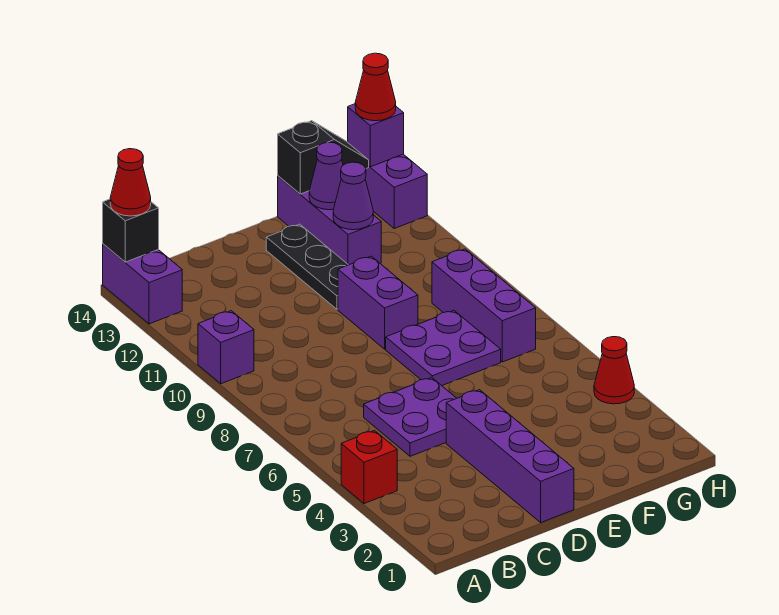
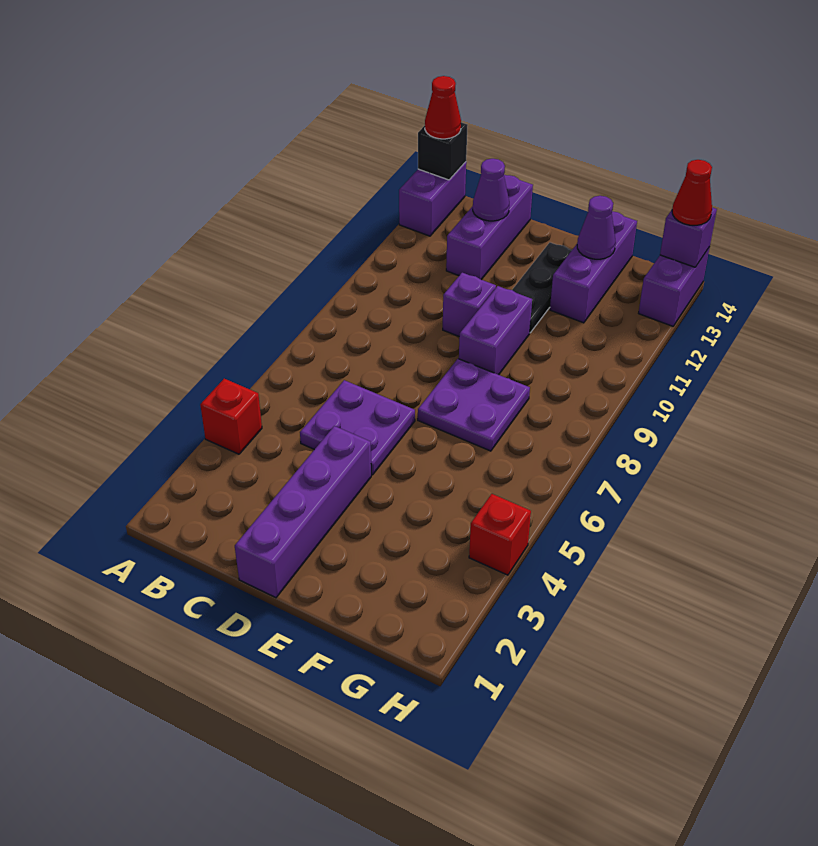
purple 1x1 brick [198,311,254,384] -> purple 1x1 brick moved to [443,273,496,336]
purple 1x1 cone [333,162,373,230] -> purple 1x1 cone moved to [473,159,509,221]
black 1x2 slope [278,121,369,194] -> none
purple 1x3 brick [432,249,536,362] -> purple 1x3 brick moved to [446,175,533,280]
red 1x1 cone [594,337,634,404] -> red 1x1 brick [469,494,531,575]

